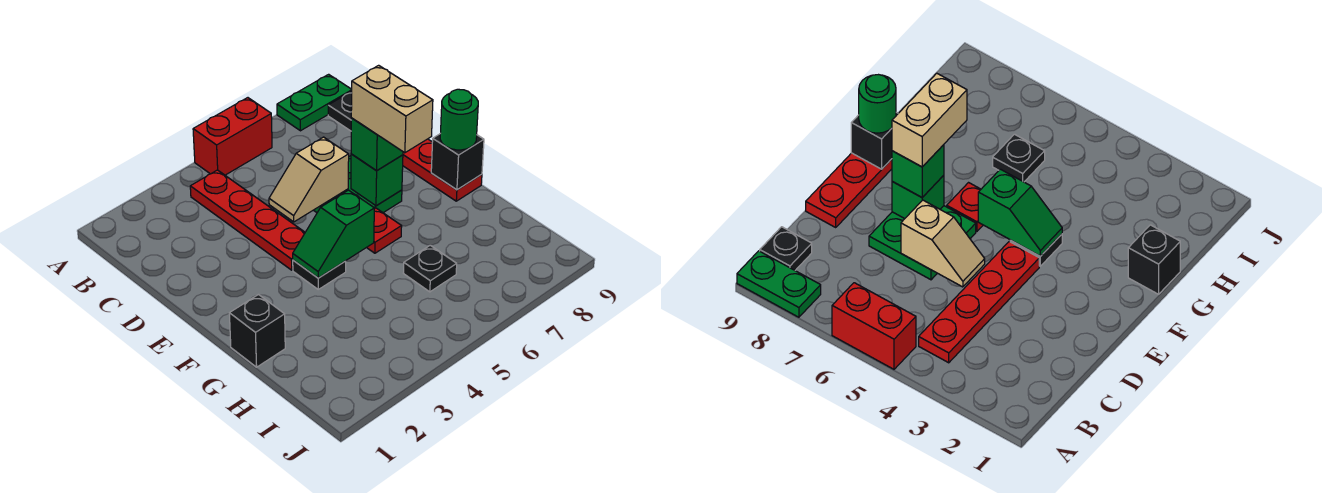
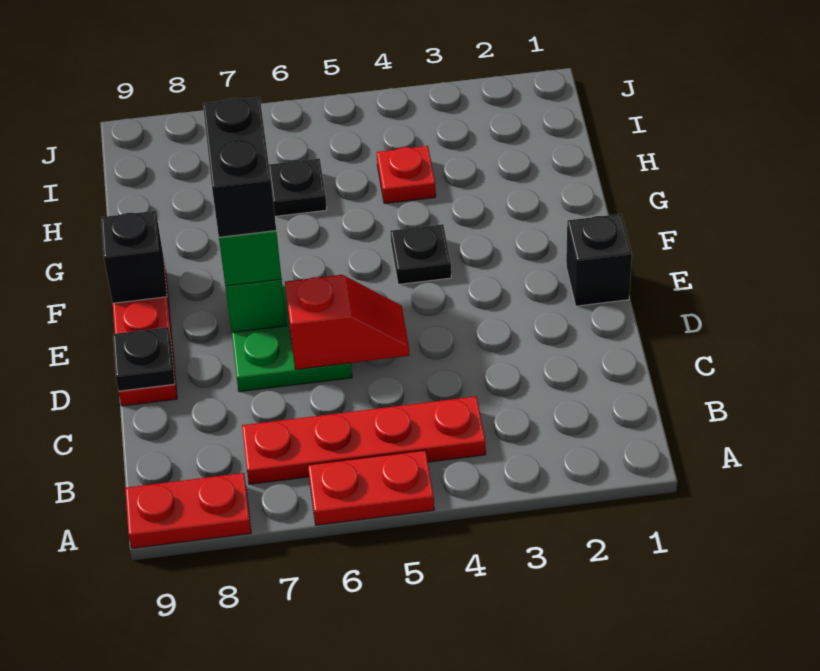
red 1x2 brick [193,98,272,175] -> red 1x2 plate [308,450,434,525]
green 1x2 plate [277,74,352,131] -> red 1x2 plate [125,473,251,548]
red 1x4 plate [190,170,305,270] -> red 1x4 plate turned to [242,396,486,484]
black 1x1 plate [328,91,352,131] -> black 1x1 plate moved to [113,327,175,391]
tan 1x2 slope [269,137,349,222] -> red 1x2 slope [285,275,409,370]
tan 1x2 brick [351,65,433,153] -> black 1x2 brick [203,97,276,237]
green 1x2 slope [293,190,374,278] -> none
red 1x1 plate [367,208,402,253] -> red 1x1 plate moved to [377,146,436,204]
green 1x1 round brick [440,89,478,150] -> none
black 1x1 brick [229,295,285,367] -> black 1x1 brick moved to [566,214,632,306]

